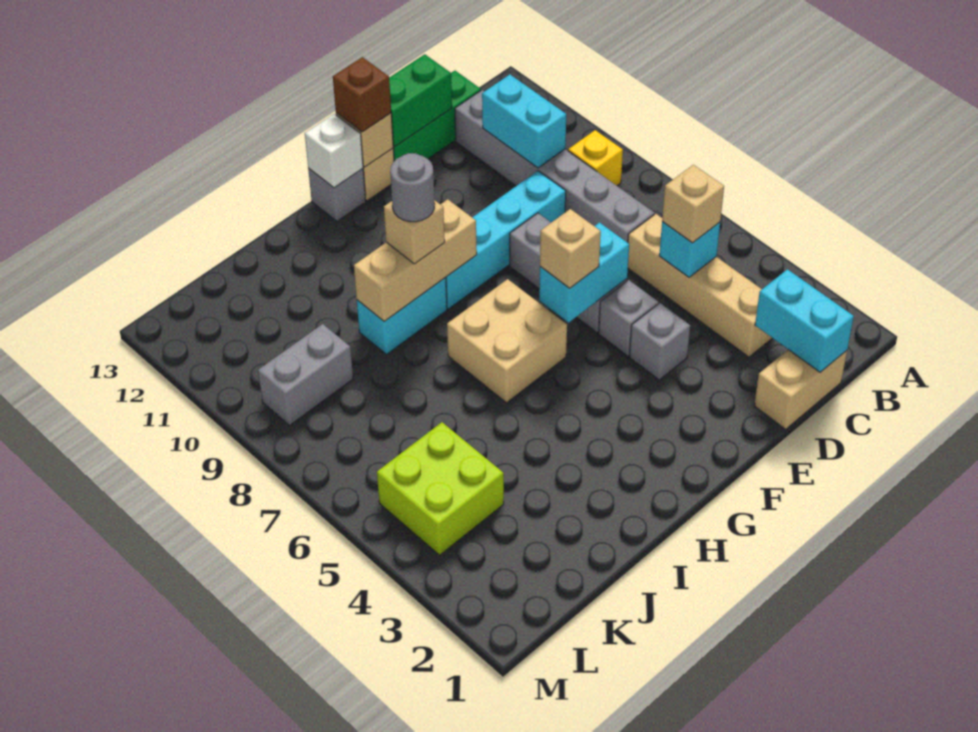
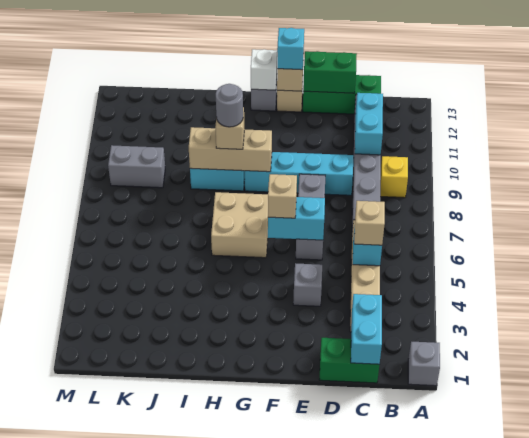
tan 1x2 brick [754,350,847,429] -> green 1x2 brick [319,338,379,383]
grey 1x1 brick [599,280,658,356] -> grey 1x1 brick moved to [408,342,440,386]
brown 1x1 brick [333,57,391,132] -> cyan 1x1 brick [277,28,304,70]
lime 2x2 brick [377,422,504,555] -> none

